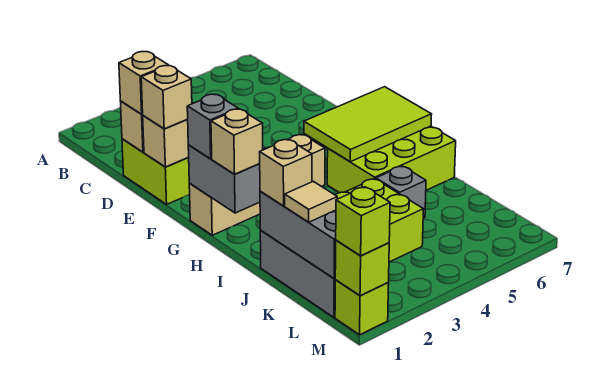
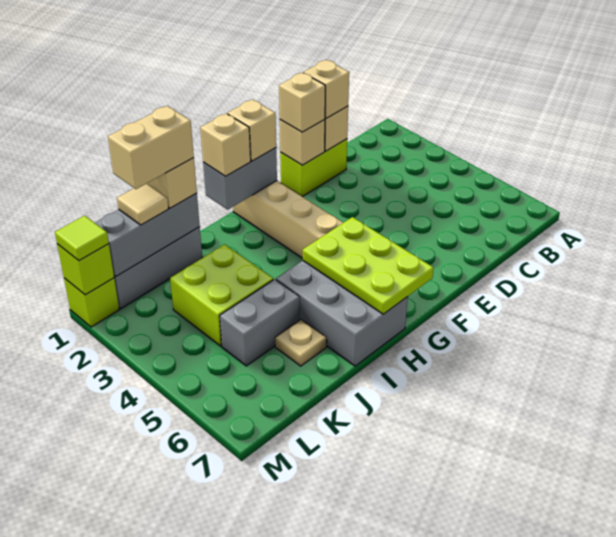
grey 1x1 brick [187,94,238,159] -> tan 1x1 brick [227,99,276,161]
lime 2x3 tile [304,87,432,162] -> lime 2x3 plate [303,217,434,314]
lime 2x3 brick [327,126,456,193] -> grey 2x3 brick [276,261,408,366]
none -> tan 1x2 brick [108,106,194,189]
grey 1x1 brick [376,166,426,218] -> grey 1x2 brick [220,279,300,366]
none -> tan 1x1 plate [275,319,327,366]
lime 1x1 brick [336,187,390,256] -> lime 1x1 tile [55,216,109,261]

